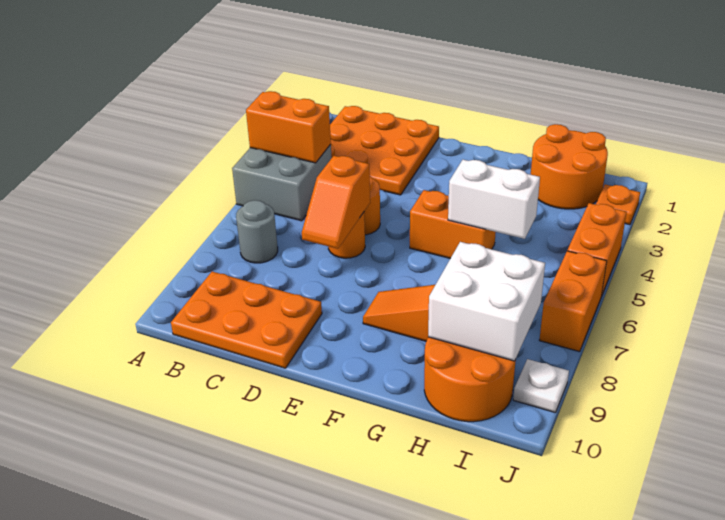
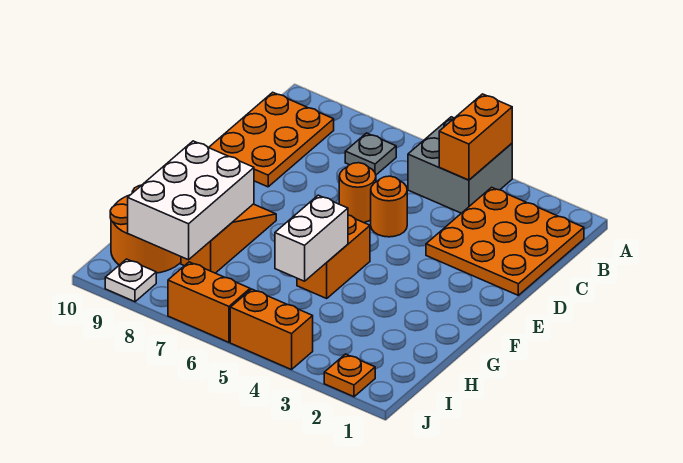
grey 1x1 round brick [236,200,278,263] -> grey 1x1 plate [345,133,396,175]
orange 1x2 slope [302,156,370,249] -> none
orange 2x2 round brick [531,124,608,209] -> none
white 2x2 brick [428,242,545,361] -> white 2x3 brick [128,141,254,260]

